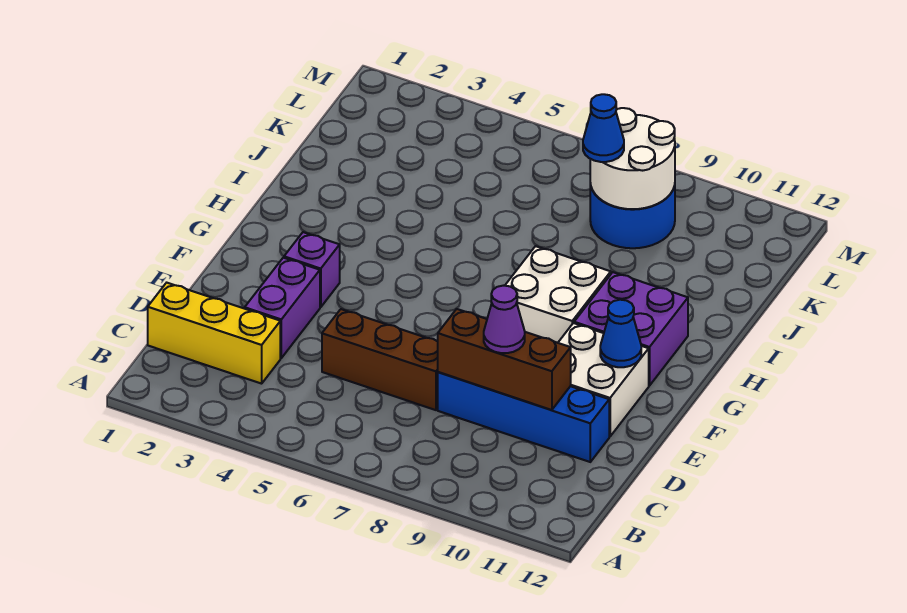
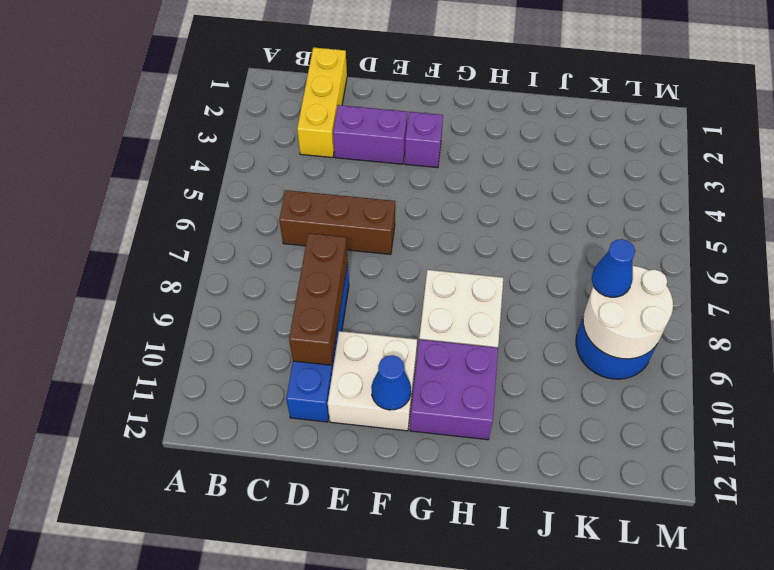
brown 1x3 brick [322,309,438,410] -> brown 1x3 brick turned to [279,190,395,254]
purple 1x1 cone [484,286,525,353] -> none

